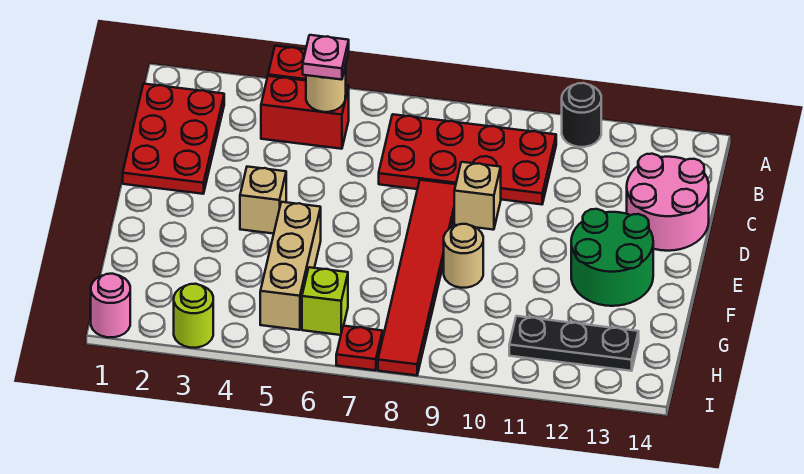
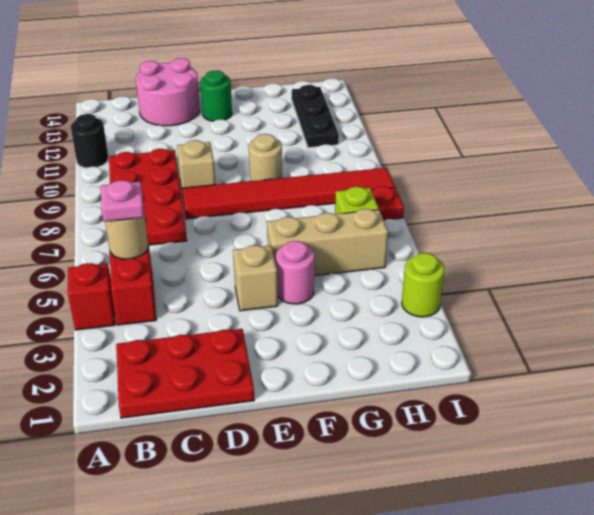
green 2x2 round brick [571,209,653,306] -> green 1x1 round brick [200,71,232,121]
pink 1x1 round brick [91,274,130,337] -> pink 1x1 round brick moved to [276,241,314,304]

